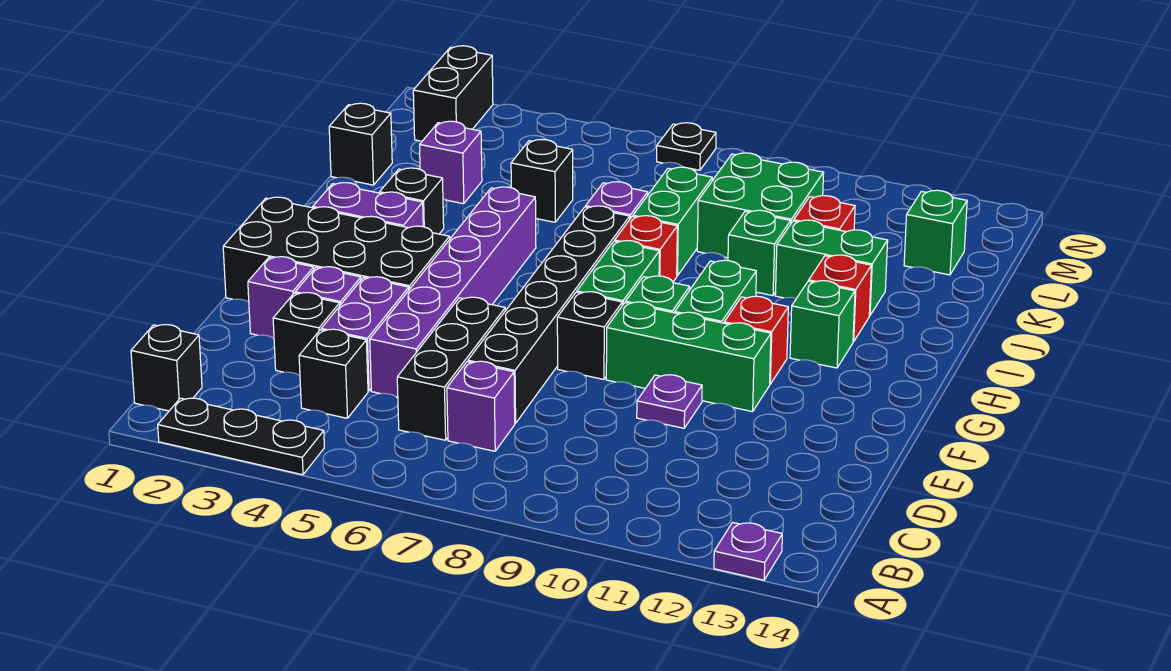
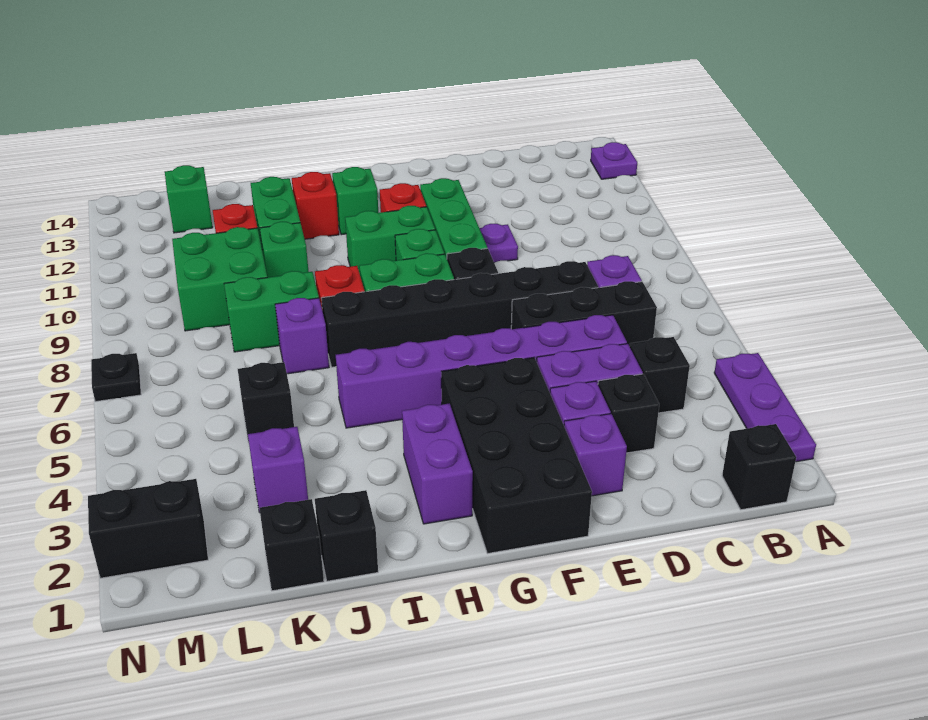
black 1x3 plate [158,398,324,475] -> purple 1x3 plate [714,353,816,462]
black 1x1 brick [380,168,444,234] -> black 1x1 brick moved to [315,490,378,581]

